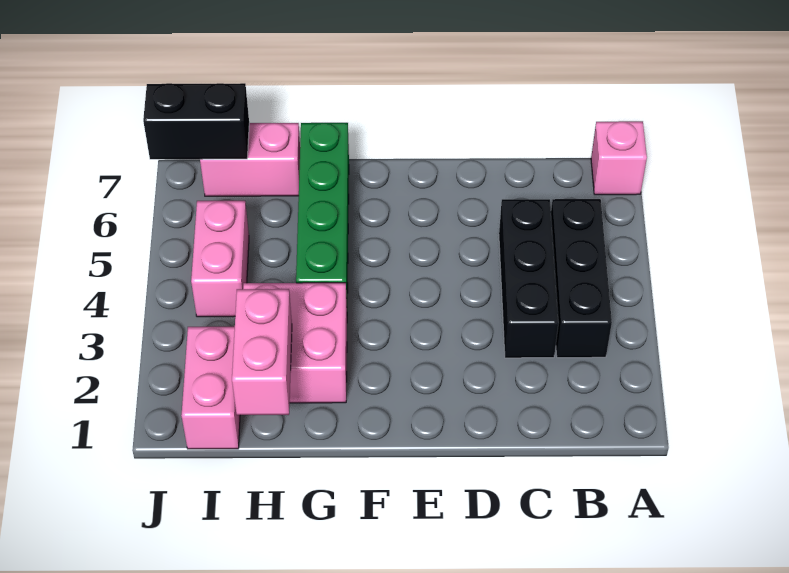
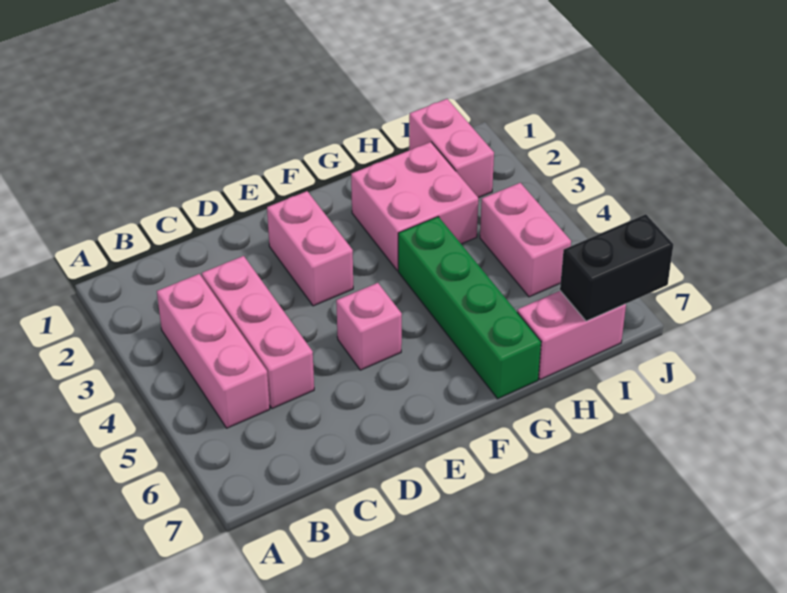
pink 1x1 brick [591,121,647,195] -> pink 1x1 brick moved to [336,283,402,370]
black 1x3 brick [551,199,612,358] -> pink 1x3 brick [157,274,270,428]
black 1x3 brick [499,199,559,358] -> pink 1x3 brick [202,256,314,409]
pink 1x2 brick [232,289,292,415] -> pink 1x2 brick moved to [267,191,353,306]

